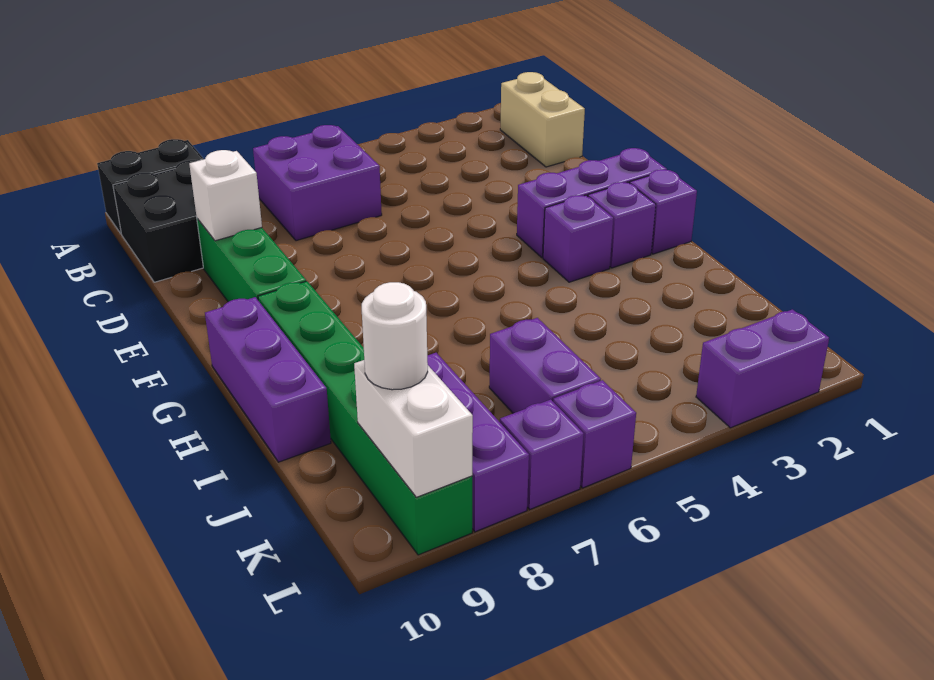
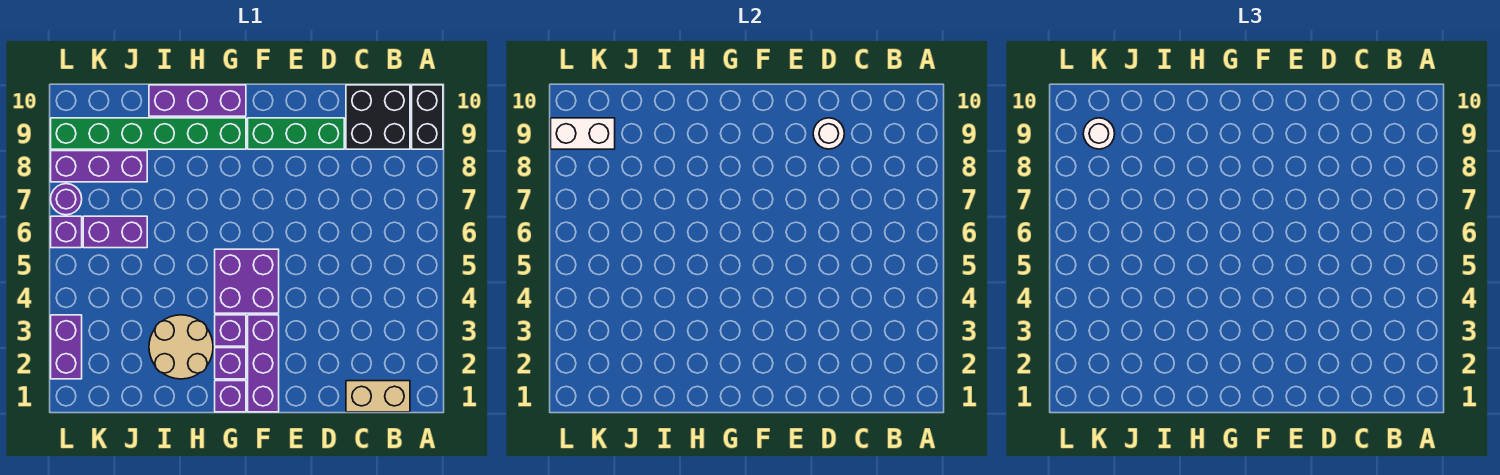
purple 2x2 brick [253,125,382,241] -> purple 2x2 brick moved to [215,249,279,313]
white 1x1 brick [189,150,262,241] -> white 1x1 round brick [813,118,844,149]
none -> tan 2x2 round brick [149,315,213,379]
purple 1x1 brick [500,400,584,509] -> purple 1x1 round brick [51,184,82,215]

